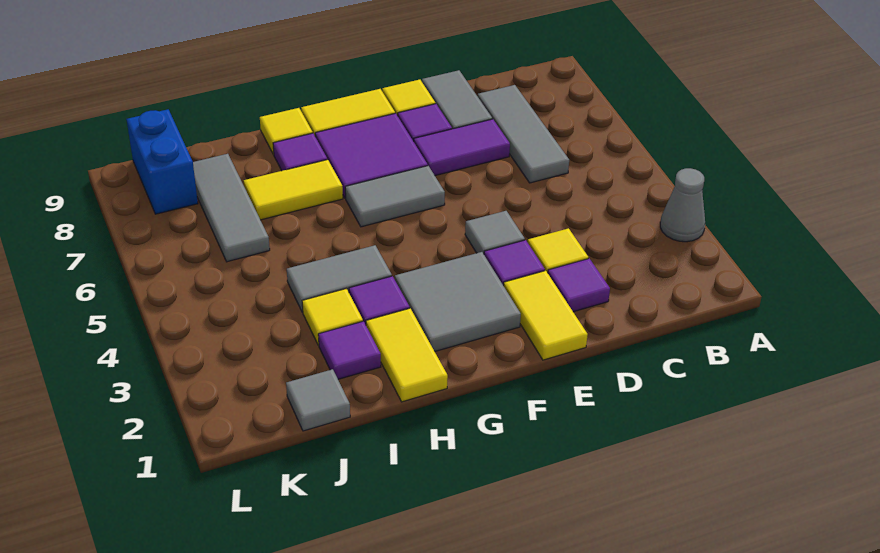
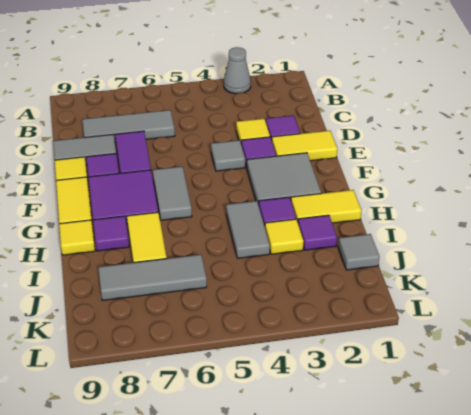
blue 1x2 brick [127,109,198,214] -> none

